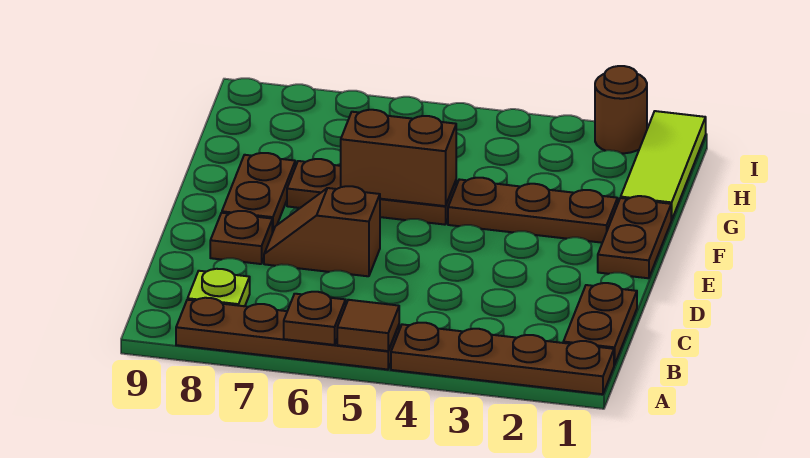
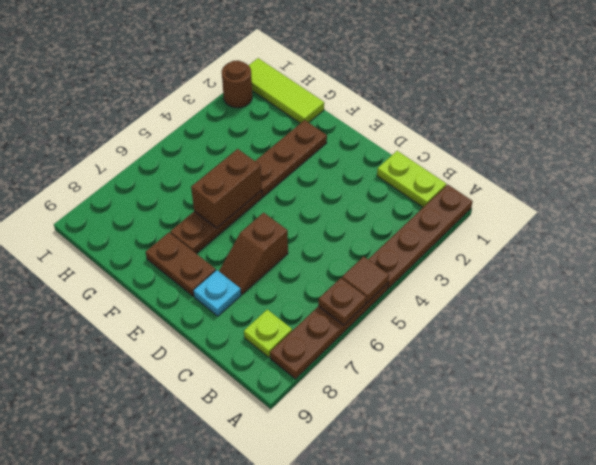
brown 1x2 plate [563,283,637,365] -> lime 1x2 plate [377,151,446,207]
brown 1x1 plate [210,211,272,264] -> cyan 1x1 plate [194,270,241,316]
brown 1x2 plate [598,196,671,278] -> none

